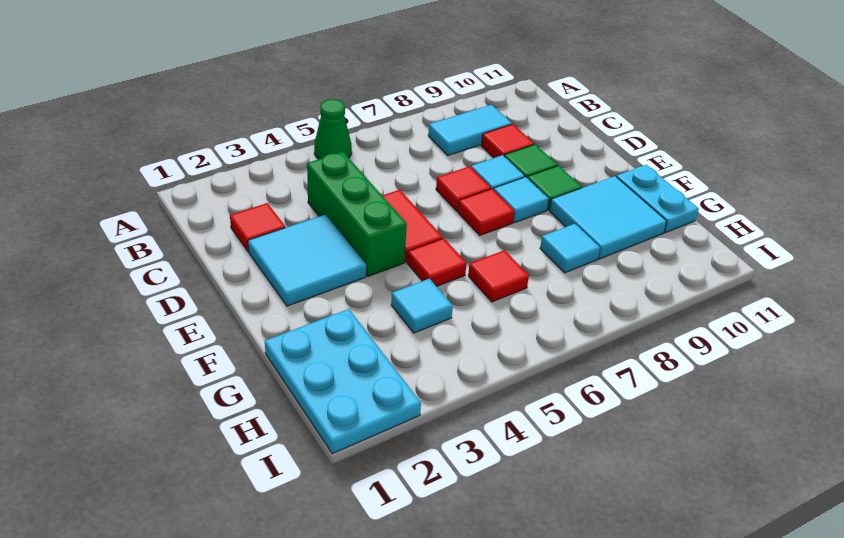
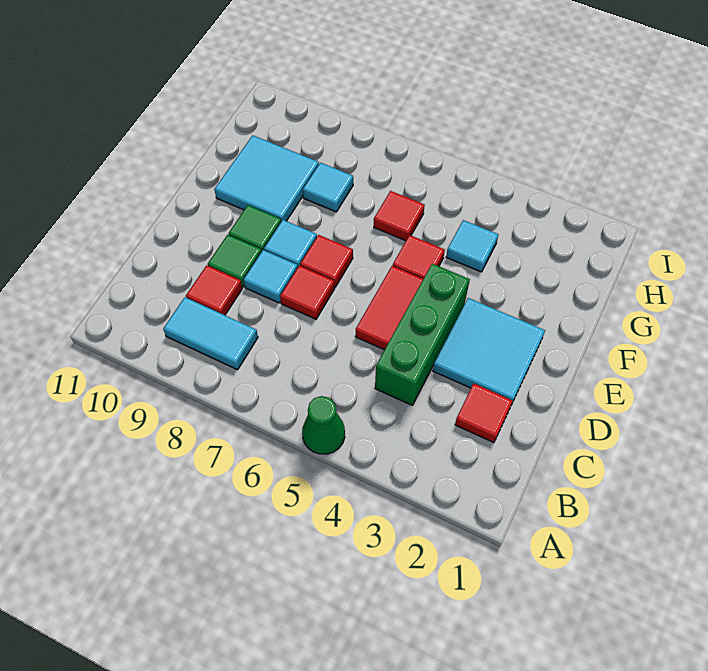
cyan 1x2 plate [617,165,698,233] -> none
cyan 2x3 plate [265,309,421,454] -> none

